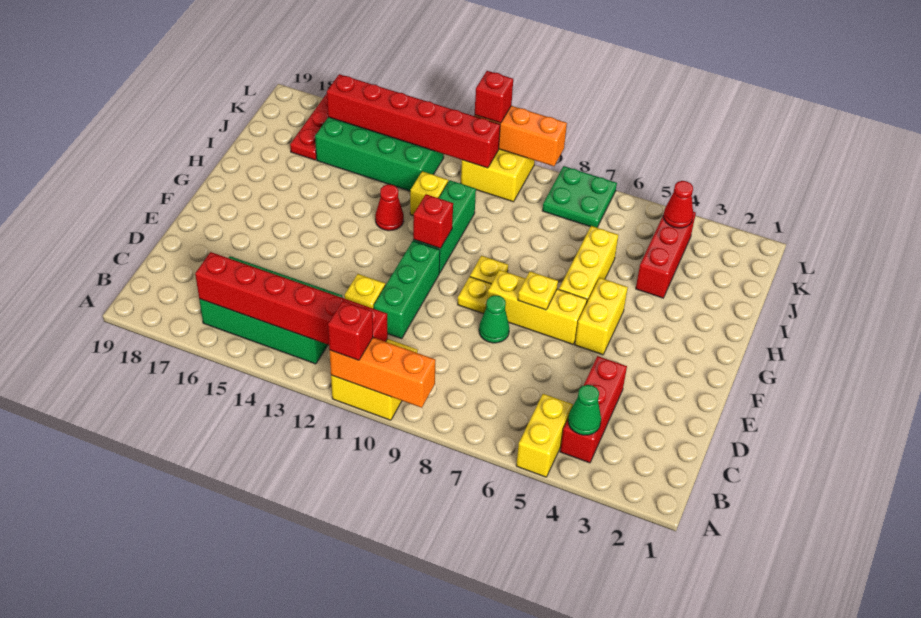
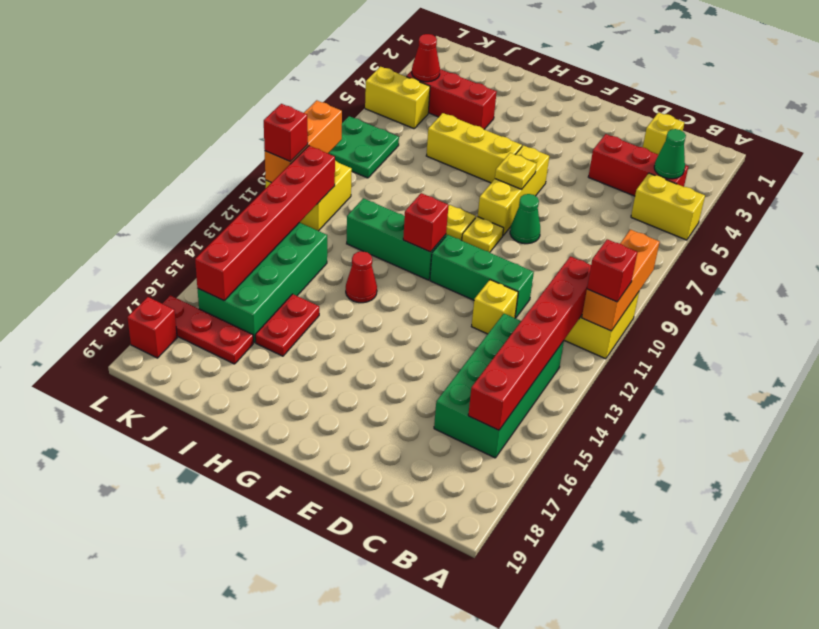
yellow 1x2 brick [575,278,628,355] -> yellow 1x2 brick moved to [365,67,430,129]
yellow 1x1 brick [410,171,448,216] -> yellow 1x1 brick moved to [643,112,684,155]
none -> red 1x2 plate [255,294,319,356]
none -> red 1x1 brick [127,297,177,358]

